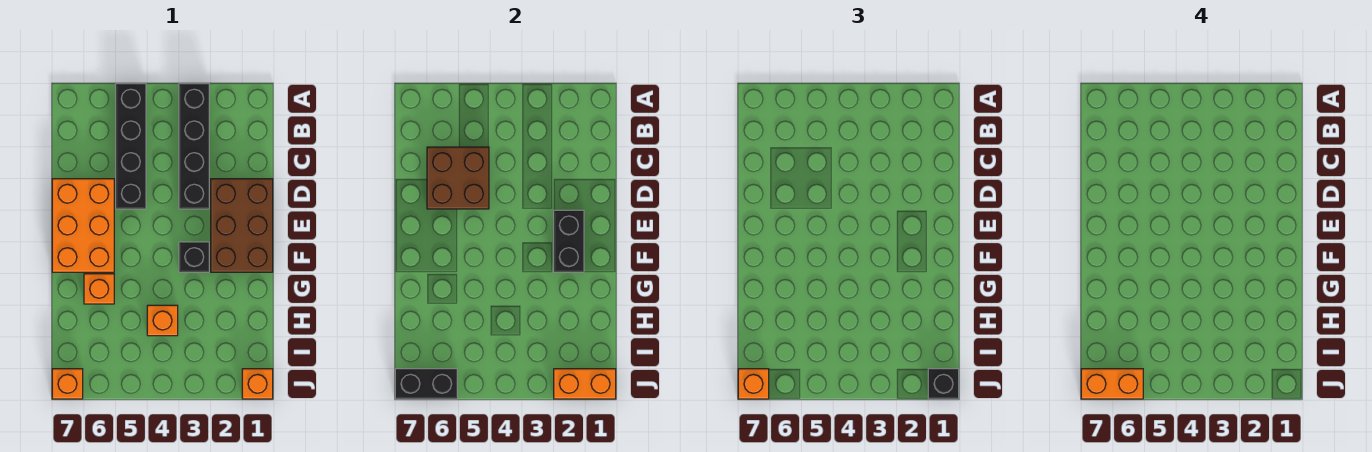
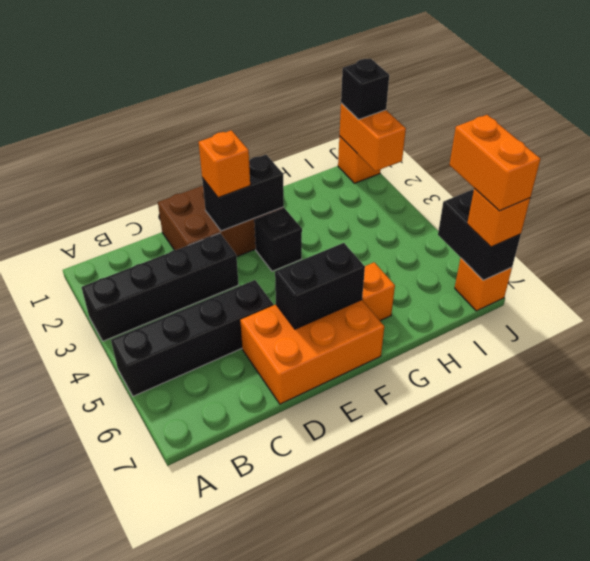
brown 2x2 brick [427,147,489,209] -> none
none -> black 1x2 brick [275,243,365,329]
orange 1x1 brick [147,305,178,336] -> orange 1x1 brick moved to [199,130,250,198]

